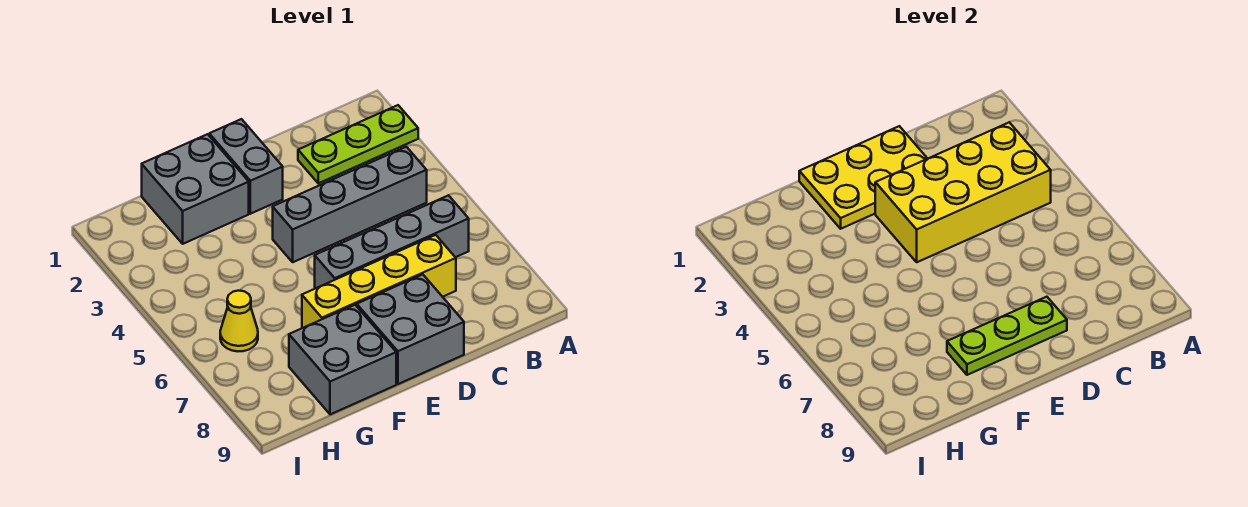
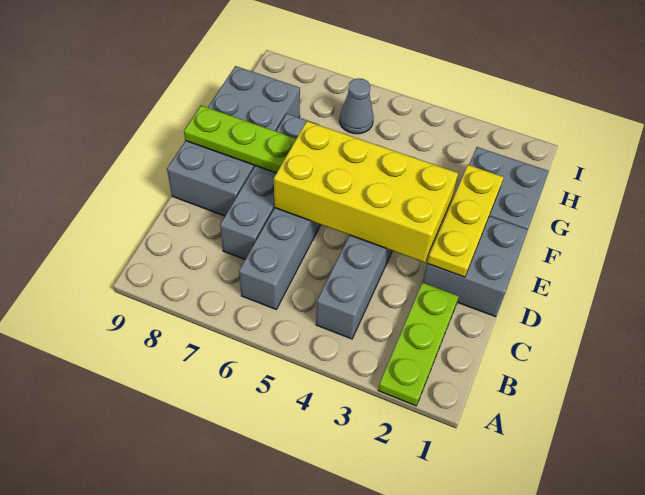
yellow 2x4 brick [875,122,1051,262] -> yellow 2x4 brick turned to [274,121,458,262]
yellow 1x4 brick [302,235,456,328] -> grey 1x4 brick [220,114,319,259]
yellow 2x3 plate [799,126,928,229] -> yellow 1x3 plate [427,165,504,277]
lime 1x3 plate [947,297,1067,375] -> lime 1x3 plate turned to [184,106,296,173]
grey 1x2 brick [209,119,283,214] -> grey 2x2 brick [422,216,528,317]
yellow 1x1 cone [220,291,258,351] -> grey 1x1 cone [340,78,374,134]

